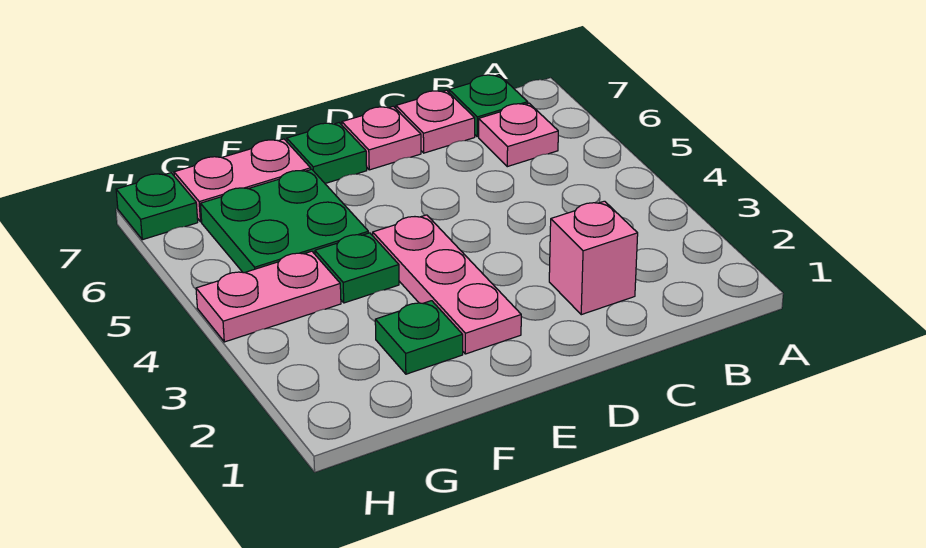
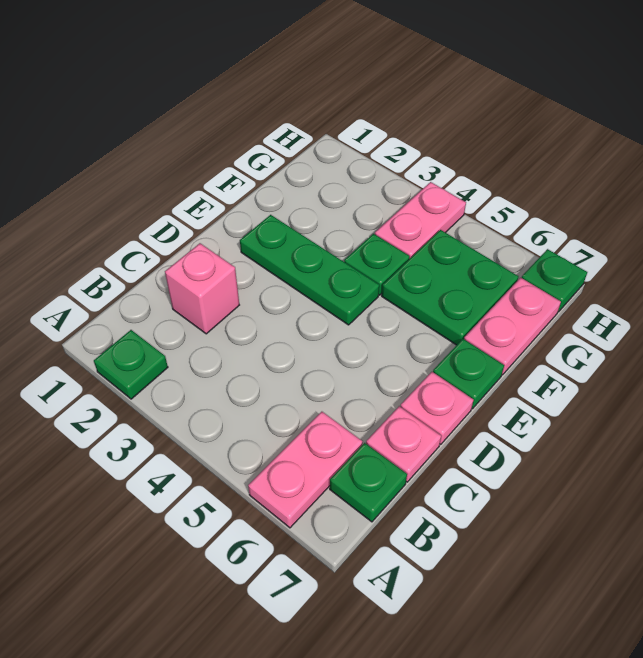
pink 1x1 plate [479,103,558,167] -> pink 1x2 plate [248,412,362,528]
pink 1x3 plate [372,215,521,354] -> green 1x3 plate [240,215,379,325]
green 1x1 plate [375,301,463,374] -> green 1x1 plate moved to [94,330,168,399]

